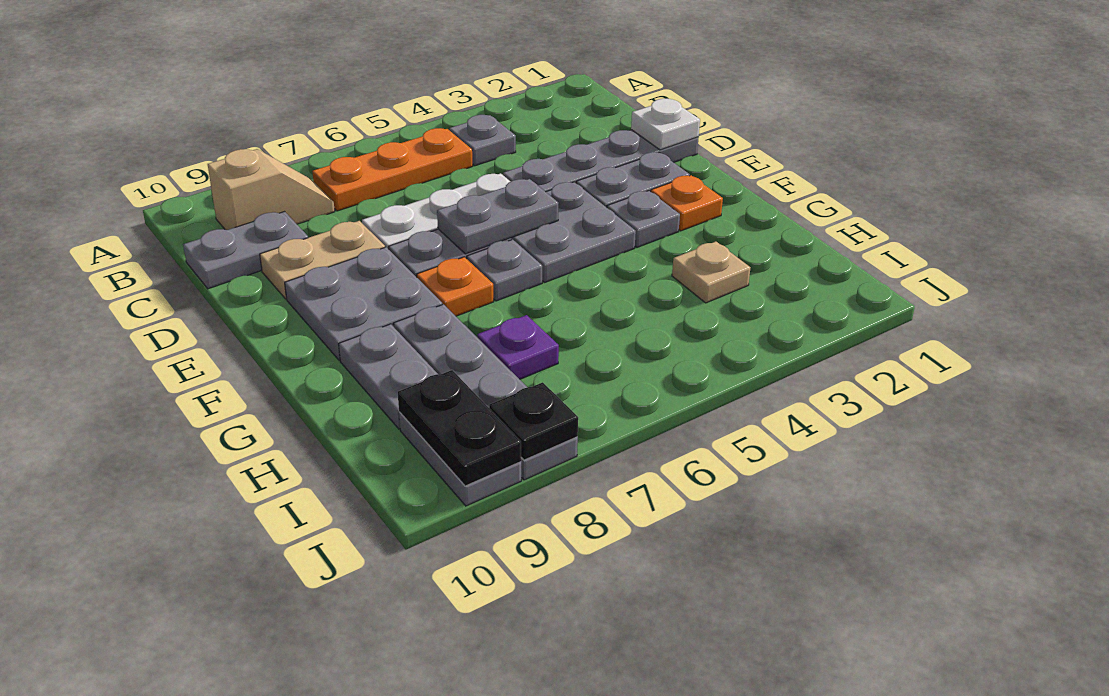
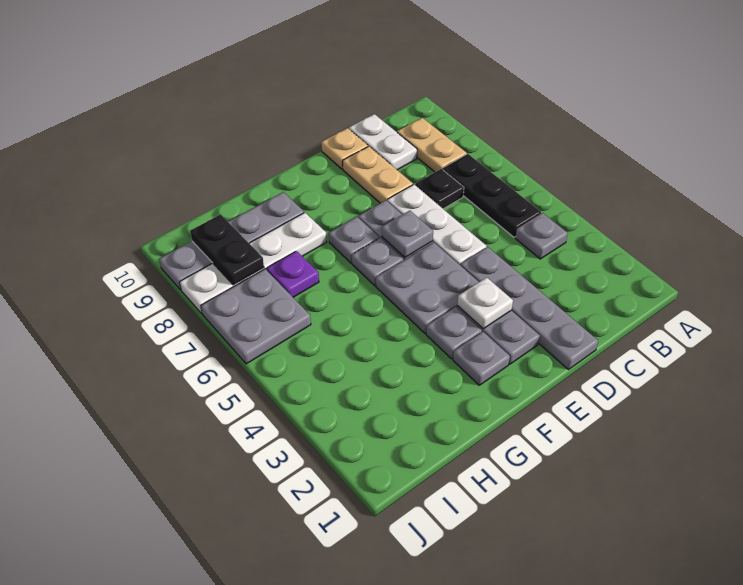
orange 1x3 plate [312,128,473,211] -> black 1x3 plate [443,154,541,237]
tan 1x2 slope [208,149,335,230] -> tan 1x2 plate [397,118,467,172]
grey 1x2 plate [183,212,308,289] -> white 1x2 plate [349,114,417,170]
white 1x1 plate [631,99,700,150] -> white 1x1 plate moved to [457,278,513,329]
grey 1x2 plate [437,179,558,254] -> grey 1x1 plate [382,211,433,257]
grey 2x2 plate [285,247,442,361] -> grey 2x2 plate moved to [201,269,311,364]
orange 1x1 plate [651,175,723,231] -> grey 1x1 plate [453,332,510,385]
orange 1x1 plate [417,257,494,316] -> grey 1x1 plate [329,217,379,263]
grey 1x4 plate [393,304,578,480] -> white 1x4 plate [180,213,327,314]
tan 1x1 plate [672,242,750,303] -> tan 1x1 plate moved to [322,128,368,169]
black 1x2 plate [398,370,521,486] -> black 1x2 plate turned to [190,214,264,285]
black 1x1 plate [489,382,578,460] -> black 1x1 plate moved to [415,169,464,209]

